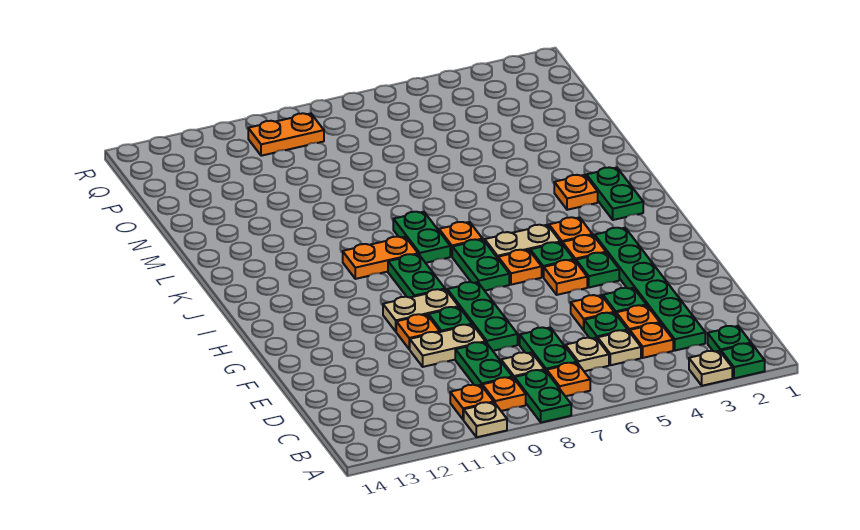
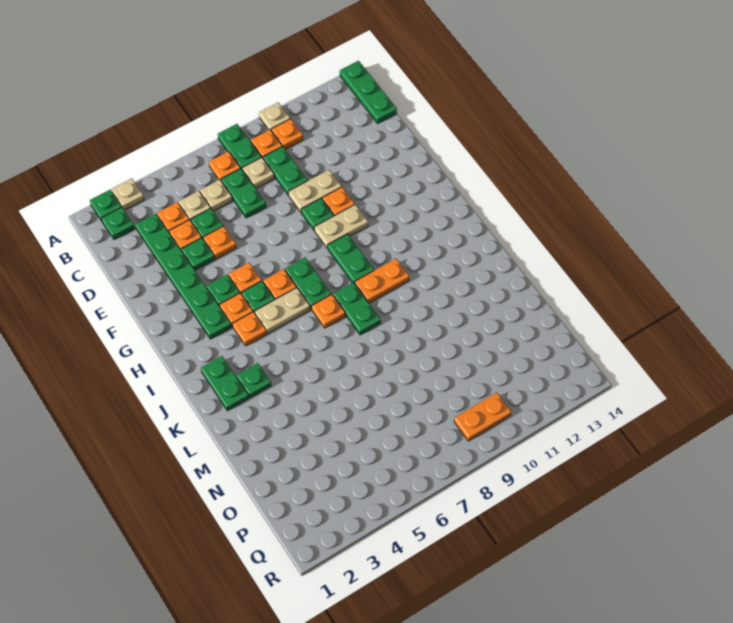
green 1x3 plate [447,282,518,351] -> green 1x3 plate moved to [340,61,397,124]
orange 1x1 plate [554,175,598,210] -> green 1x1 plate [237,363,271,398]

